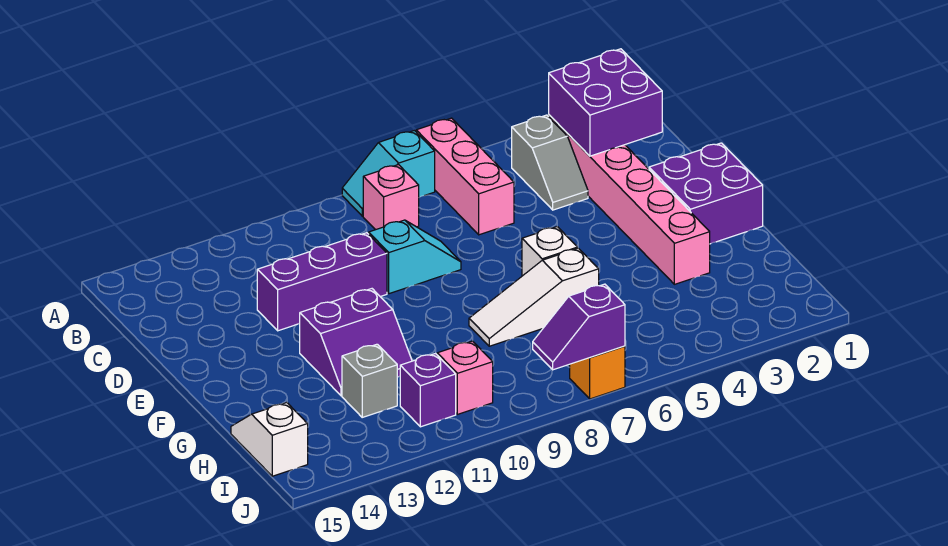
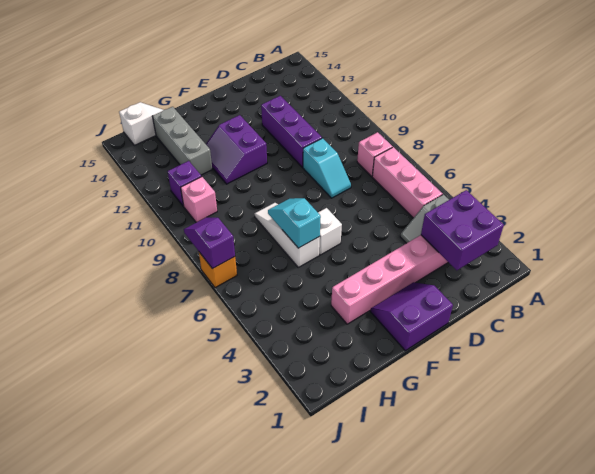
pink 1x3 brick [416,118,514,235] -> pink 1x3 brick turned to [372,147,443,218]
cyan 1x2 slope [342,131,435,216] -> cyan 1x2 slope moved to [268,198,321,248]
purple 2x2 brick [649,143,763,244] -> purple 2x2 slope [371,282,453,351]
grey 1x1 brick [342,344,397,417] -> grey 1x3 brick [152,107,212,175]

